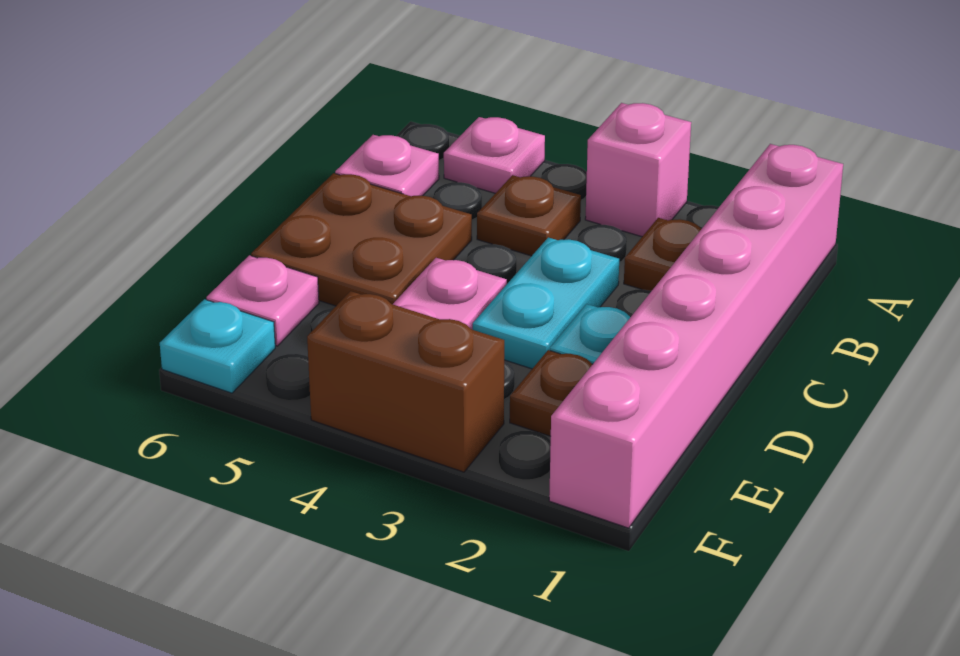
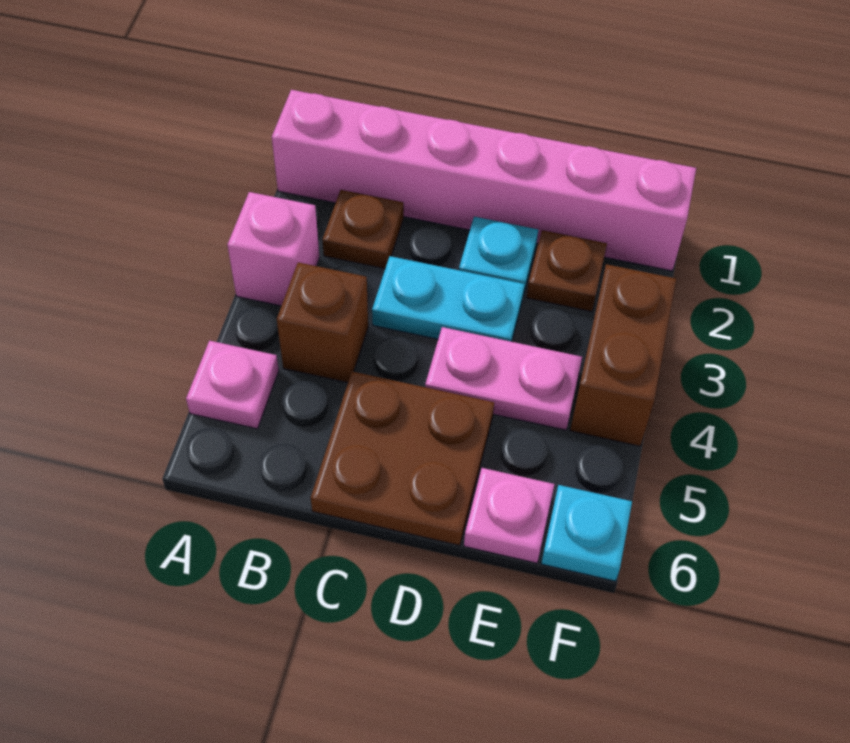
brown 1x1 plate [477,175,581,256] -> brown 1x1 brick [277,262,368,383]
pink 1x1 plate [335,135,439,196] -> none

